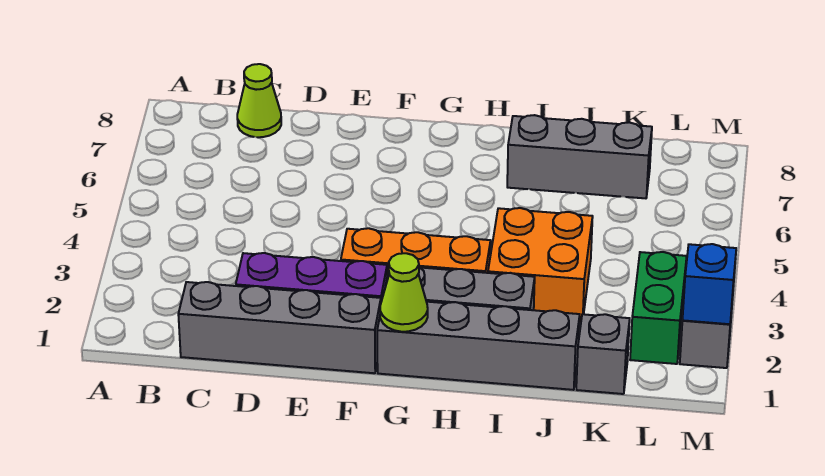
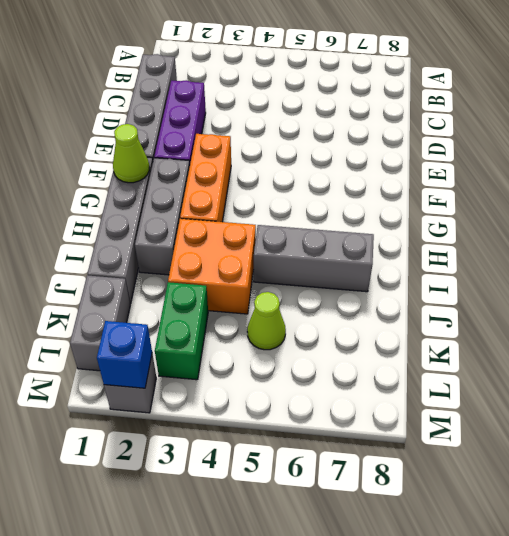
lime 1x1 cone [237,64,281,137] -> lime 1x1 cone moved to [247,292,286,350]
grey 1x3 brick [507,115,652,198] -> grey 1x3 brick turned to [254,225,374,292]
grey 1x1 brick [576,314,630,394] -> grey 1x2 brick [70,275,130,371]
green 1x2 brick [630,252,687,364] -> green 1x2 brick turned to [155,282,208,380]

